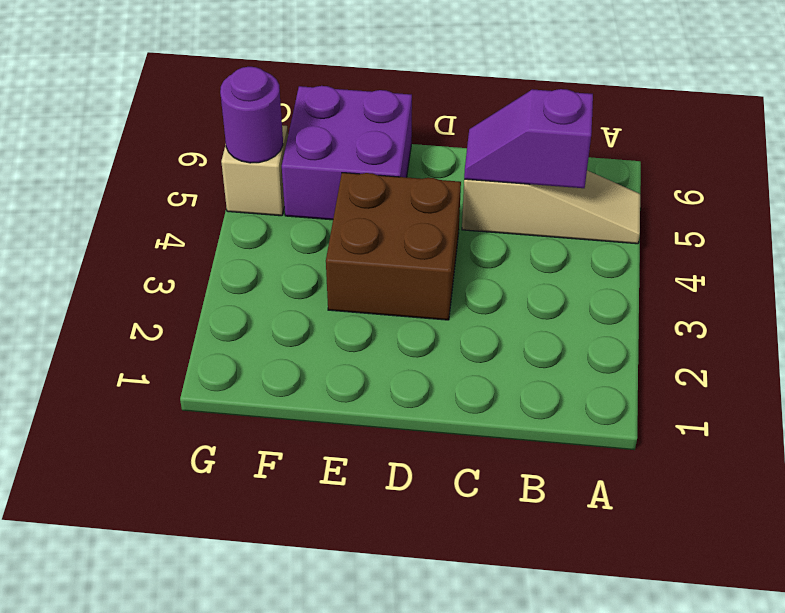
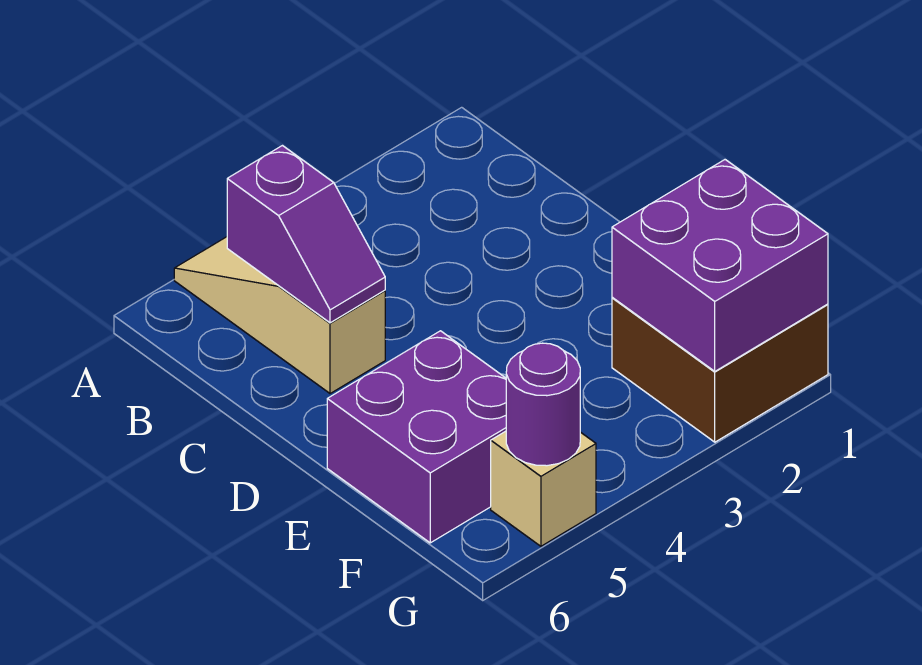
brown 2x2 brick [326,173,461,320] -> brown 2x2 brick moved to [612,297,828,442]
none -> purple 2x2 brick [612,160,828,371]

